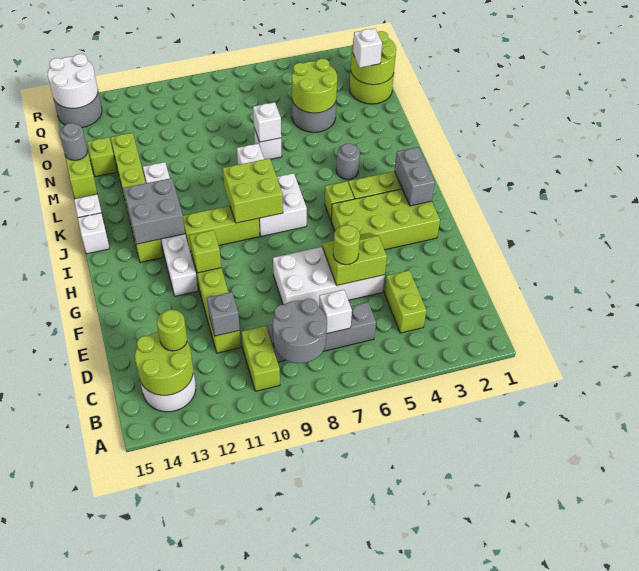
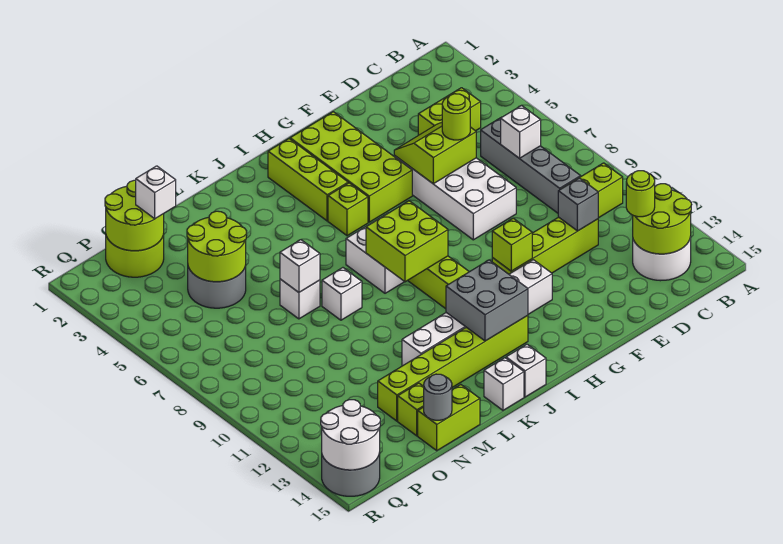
grey 2x2 round brick [273,299,327,363] -> none
lime 2x2 slope [322,233,387,286] -> lime 2x2 slope turned to [394,123,476,184]
grey 1x2 brick [395,147,435,206] -> none
grey 1x1 round brick [336,144,360,179] -> none

